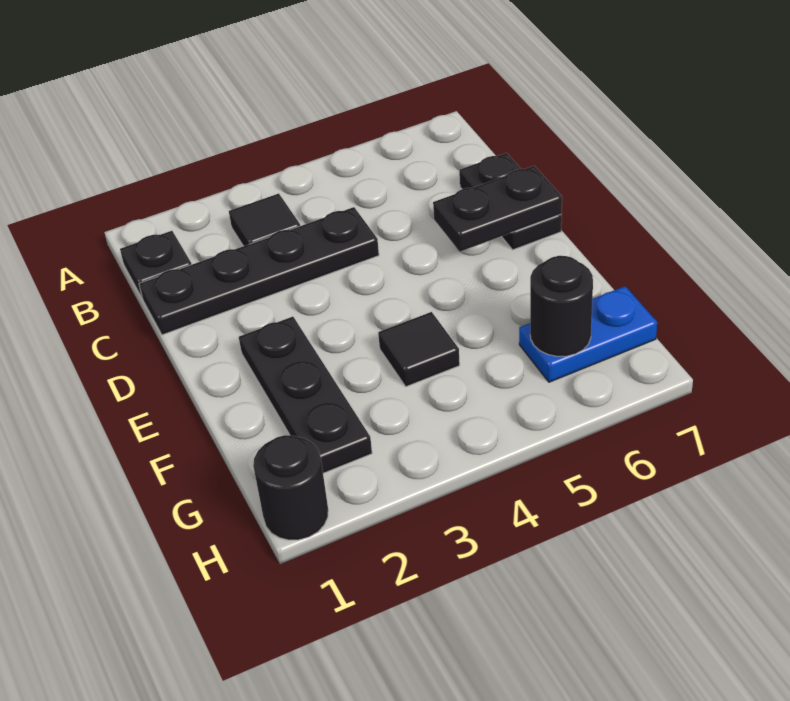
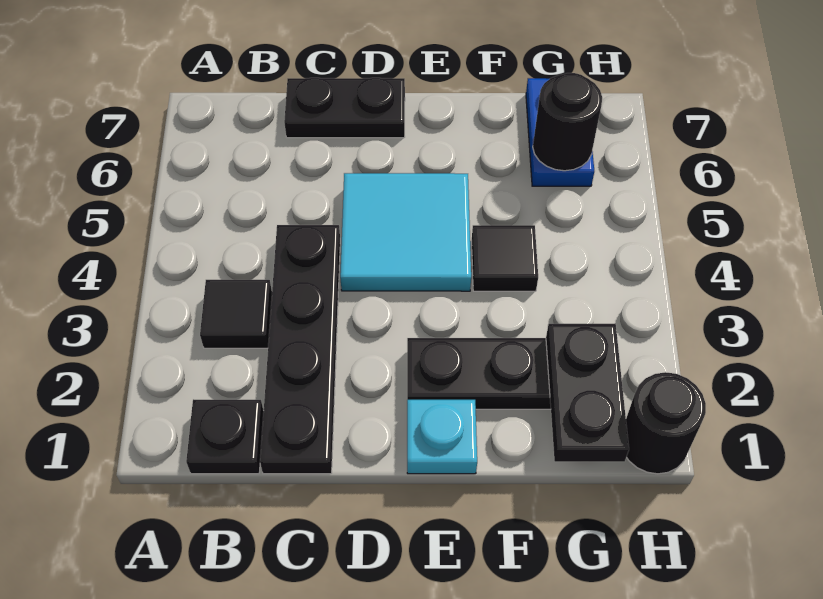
none -> cyan 2x2 tile [340,173,471,291]
black 1x2 plate [433,166,562,252] -> black 1x2 plate moved to [546,324,629,462]
none -> cyan 1x1 plate [407,400,477,474]

